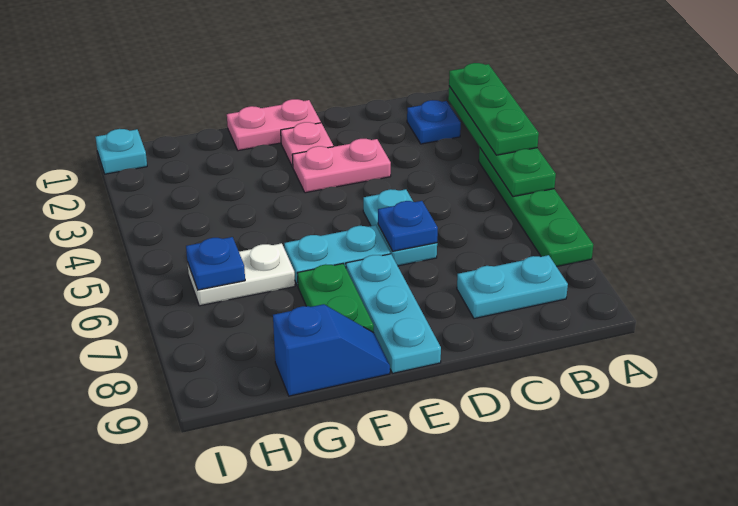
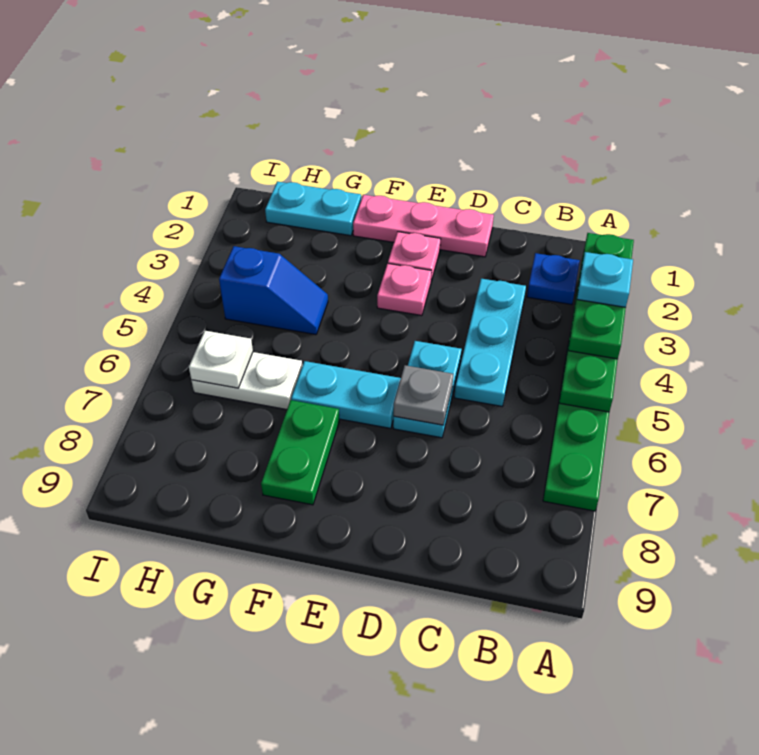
cyan 1x2 plate [457,255,568,319] -> cyan 1x2 plate moved to [265,182,361,236]
pink 1x2 plate [292,139,391,193] -> pink 1x1 plate [377,264,432,316]
blue 1x1 plate [378,201,438,251] -> grey 1x1 plate [394,365,453,425]
pink 1x2 plate [227,99,321,151] -> pink 1x3 plate [353,195,494,257]
cyan 1x3 plate [346,254,441,373] -> cyan 1x3 plate moved to [454,279,526,406]
blue 1x2 slope [273,304,390,396] -> blue 1x2 slope moved to [219,246,328,335]
blue 1x1 plate [186,237,245,290] -> white 1x1 plate [189,331,253,388]
cyan 1x1 plate [96,129,147,174] -> cyan 1x1 plate moved to [577,252,633,307]

